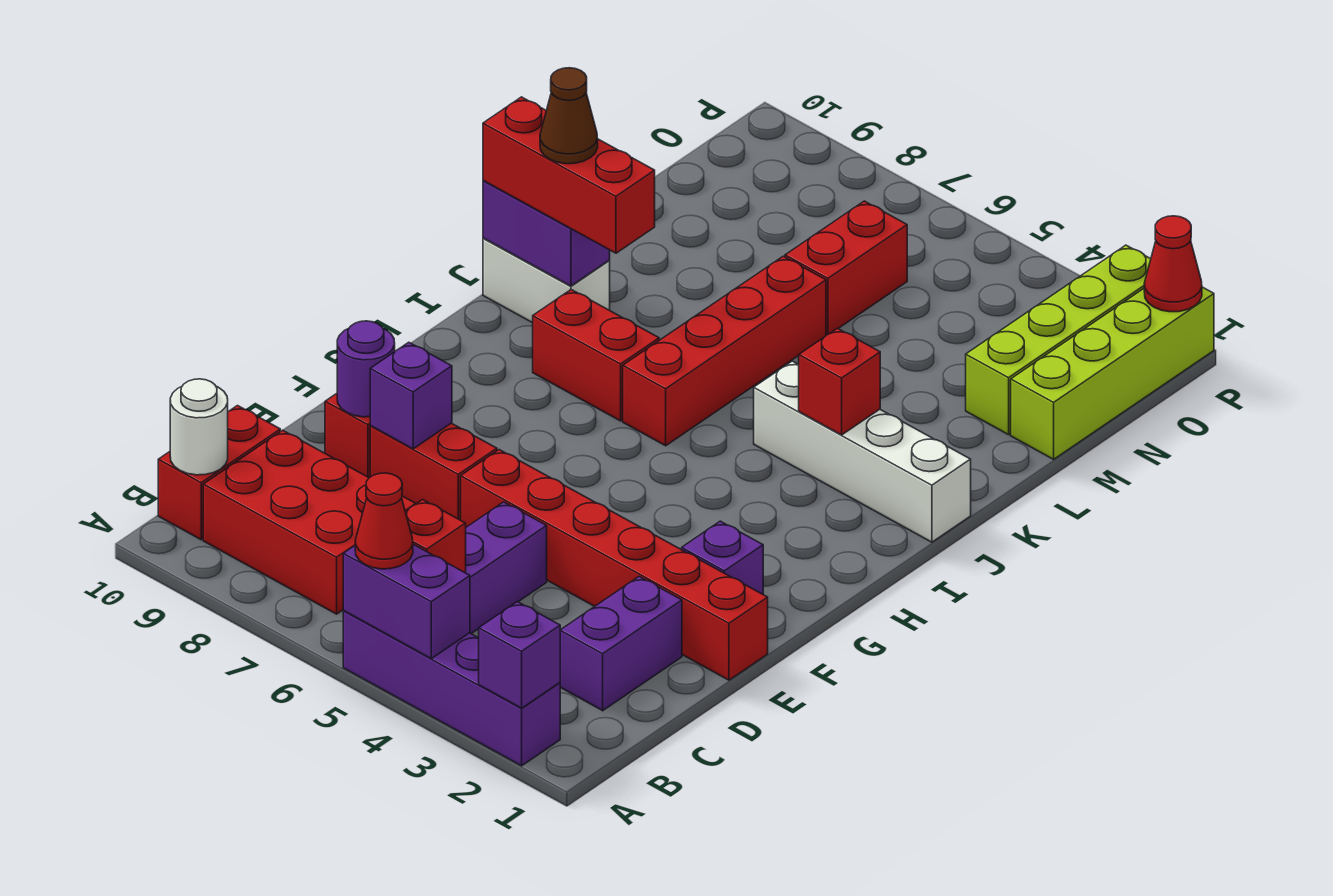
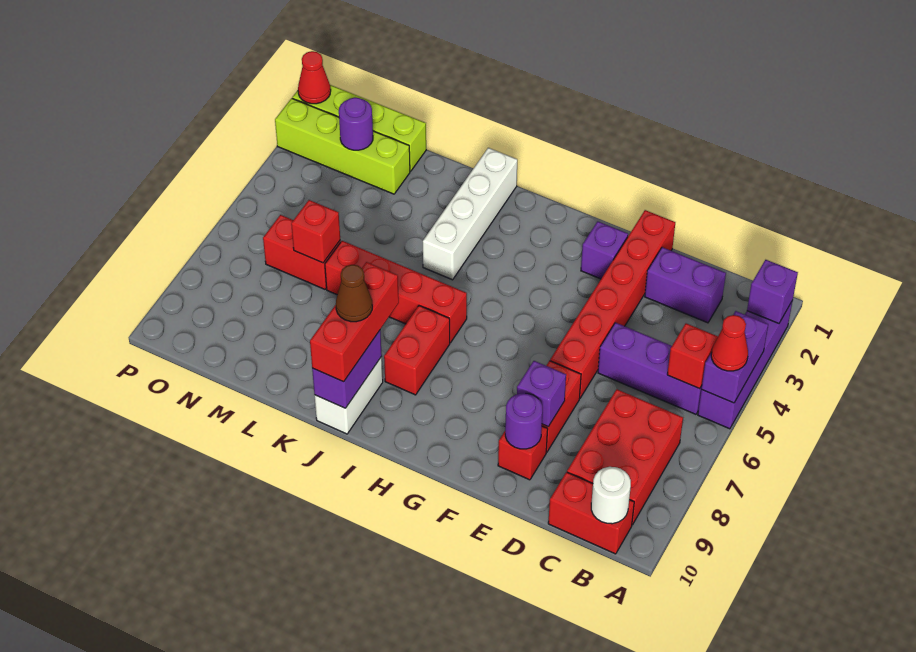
red 1x1 brick [799,328,880,435] -> red 1x1 brick moved to [291,200,340,263]
none -> purple 1x1 round brick [339,98,373,150]

